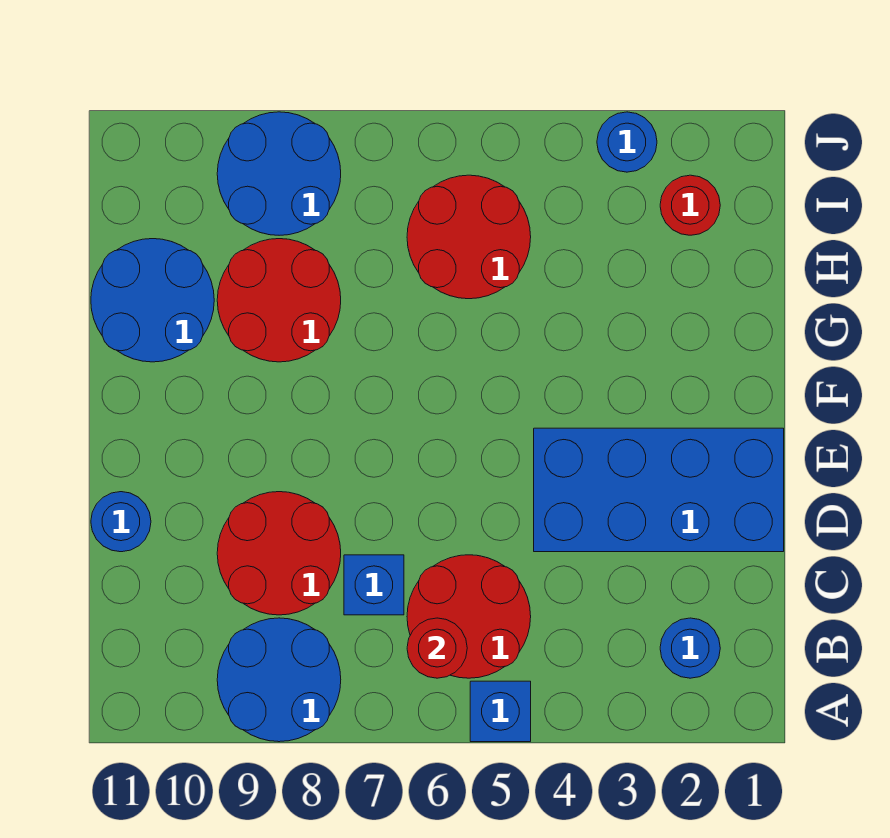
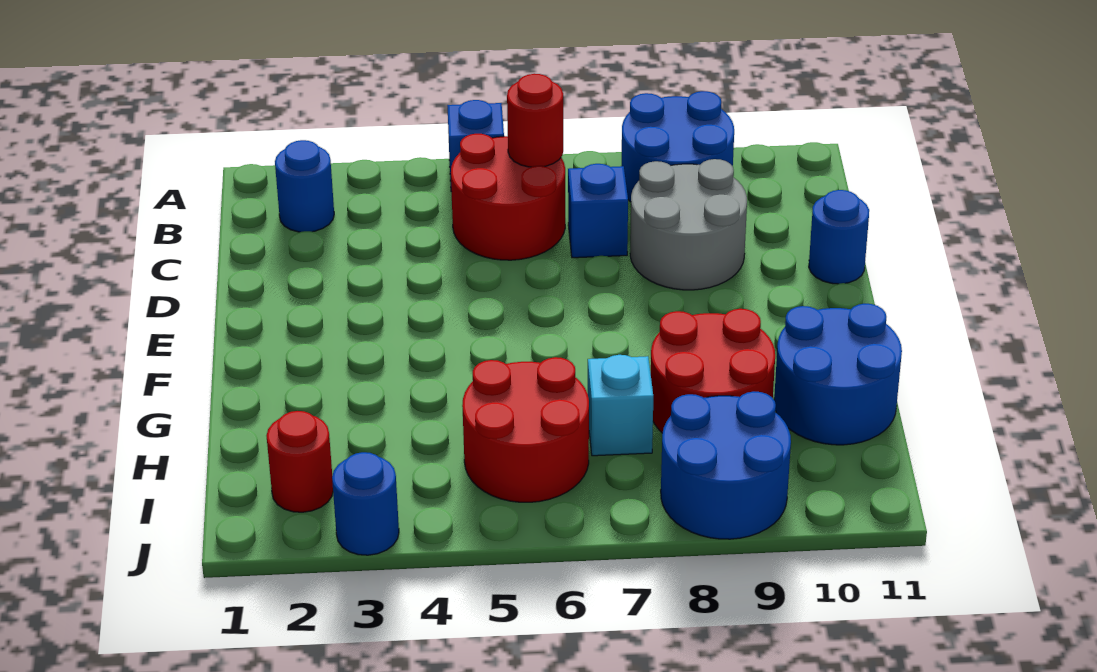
red 2x2 round brick [217,492,341,615] -> grey 2x2 round brick [630,159,747,290]
blue 2x4 brick [534,428,784,552] -> none
none -> cyan 1x1 brick [588,355,653,456]

